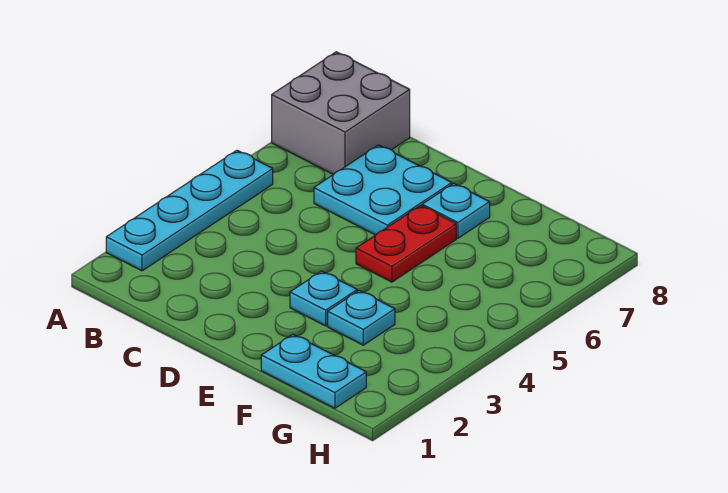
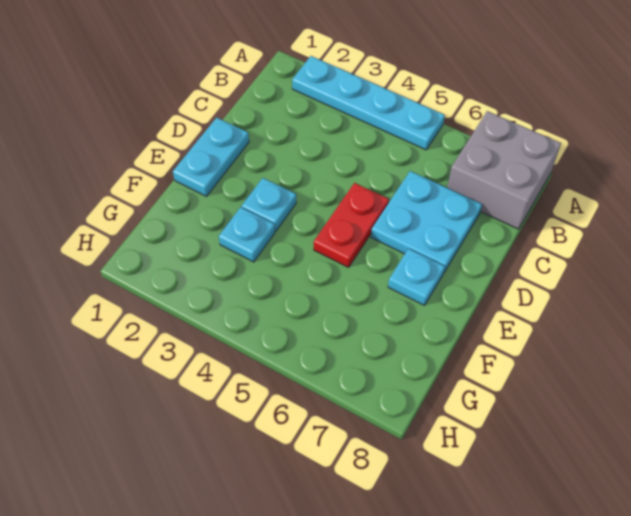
red 1x2 plate [356,205,456,282] -> red 1x2 plate turned to [314,183,389,267]
cyan 1x2 plate [261,334,366,408] -> cyan 1x2 plate moved to [173,118,249,196]

